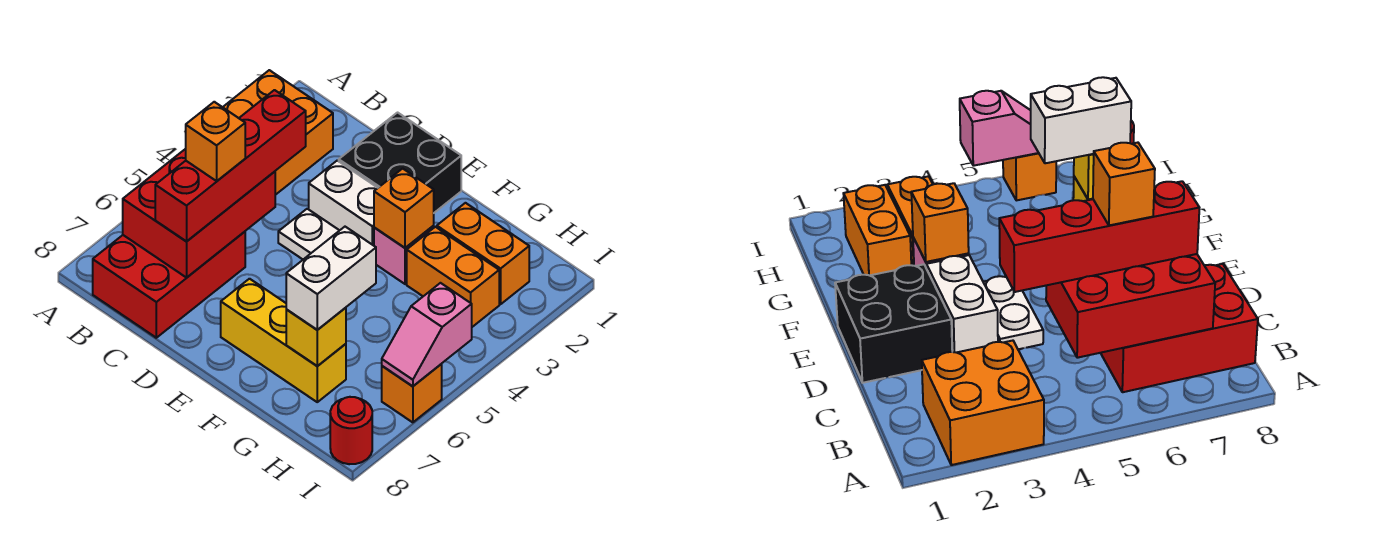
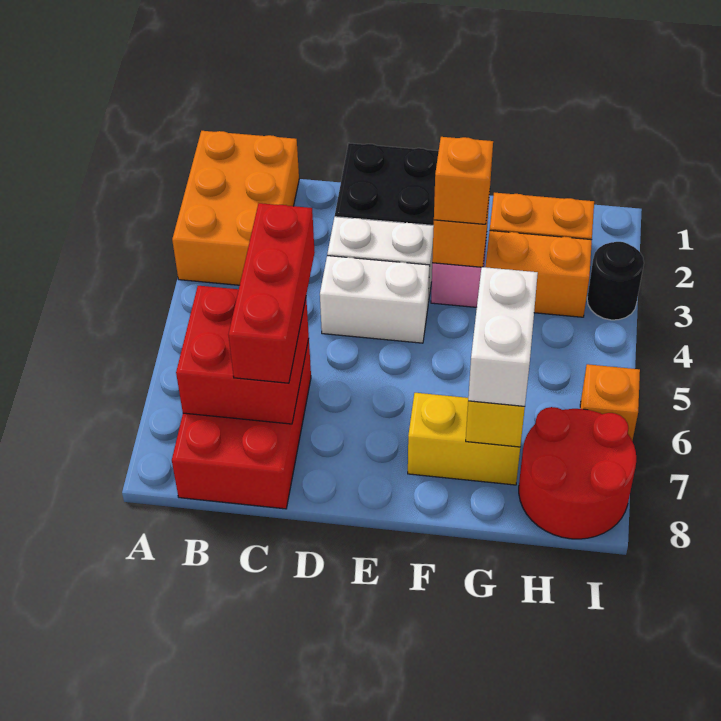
orange 2x2 brick [223,70,333,195] -> orange 2x3 brick [172,131,299,285]
red 2x3 brick [123,149,275,278] -> red 2x2 brick [176,286,309,424]
red 1x4 brick [155,90,306,242] -> red 1x3 brick [228,203,315,383]
orange 1x1 brick [186,102,245,181] -> orange 1x1 brick moved to [434,137,493,224]
white 1x2 plate [278,209,340,259] -> white 1x2 brick [320,256,430,343]
yellow 1x3 brick [221,279,346,402] -> yellow 1x2 brick [408,393,520,485]
none -> black 1x1 round brick [587,242,644,320]
pink 1x2 slope [382,283,472,386] -> none
red 1x1 round brick [330,397,372,464] -> red 2x2 round brick [519,407,636,539]

